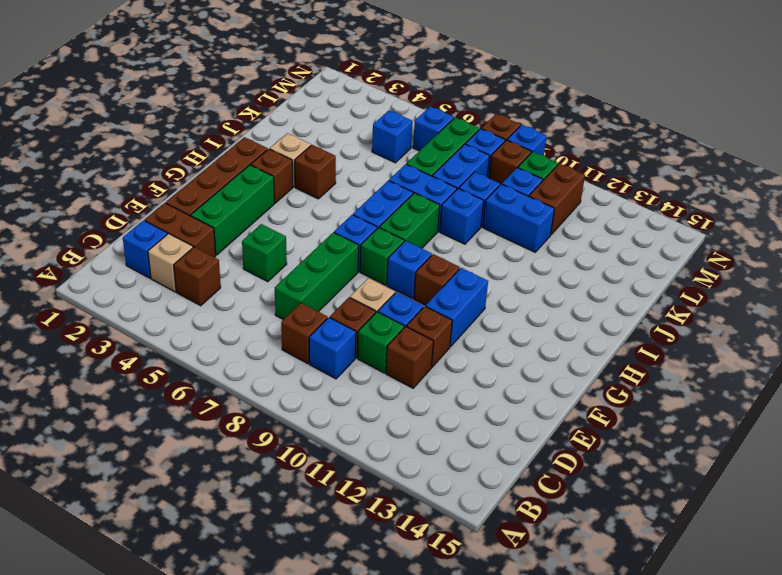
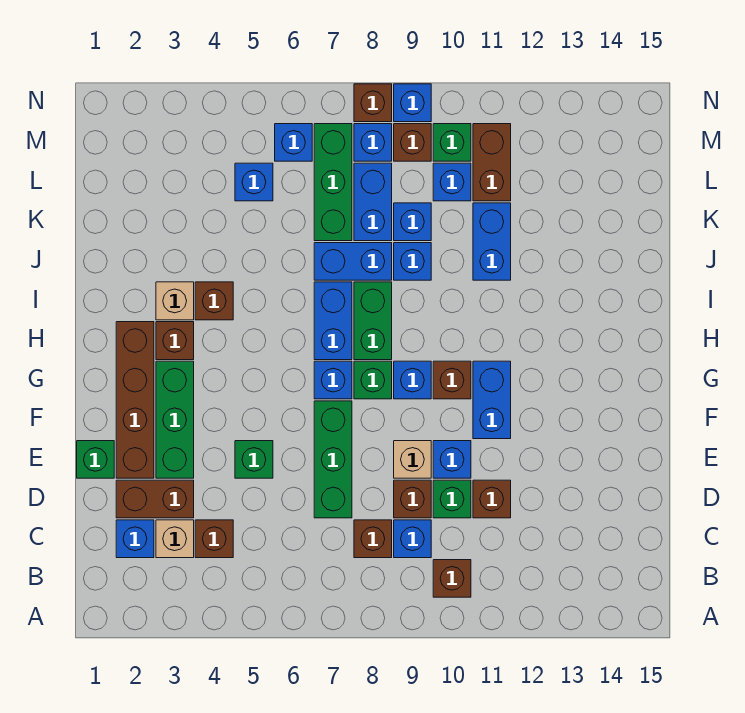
none -> green 1x1 brick [77,441,114,478]
brown 1x1 brick [407,306,452,367] -> brown 1x1 brick moved to [433,560,471,597]
blue 1x2 brick [483,184,554,252] -> blue 1x2 brick turned to [473,203,511,280]

